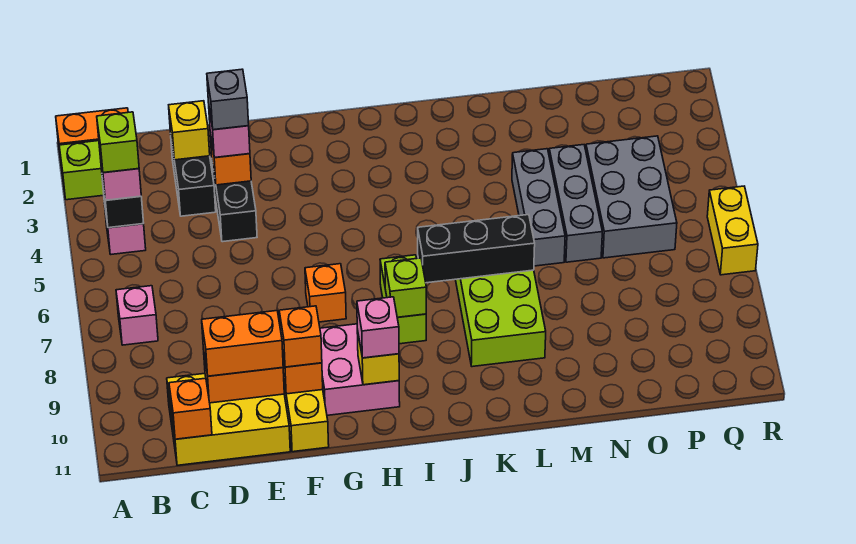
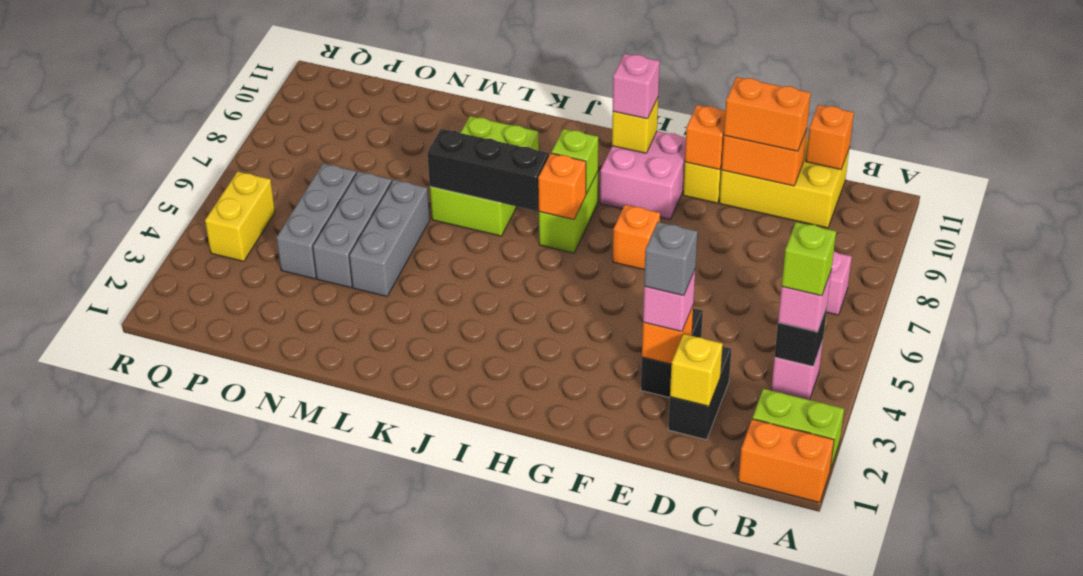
orange 1x1 brick [279,306,322,367] -> orange 1x1 brick moved to [538,153,586,220]
grey 2x3 brick [586,136,677,258] -> grey 1x3 brick [277,164,356,279]
yellow 1x2 brick [707,186,758,275] -> yellow 1x2 brick moved to [205,172,275,261]

